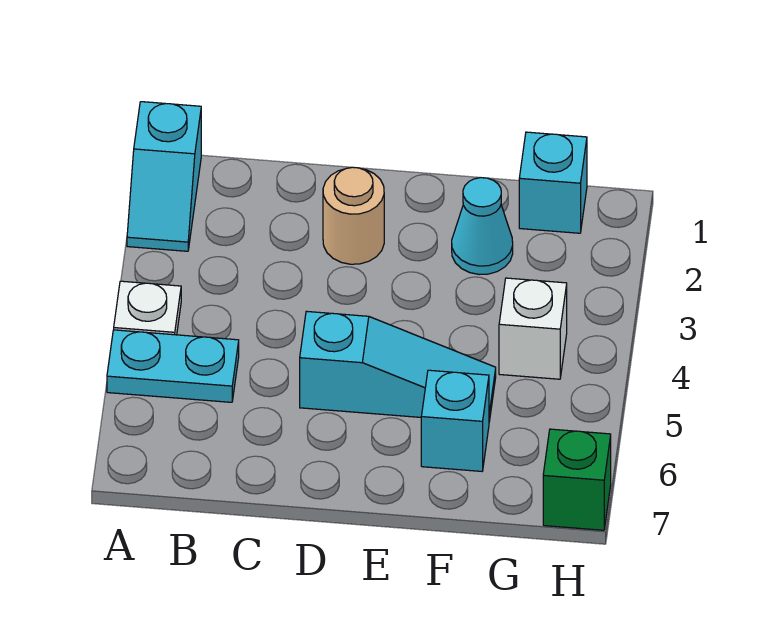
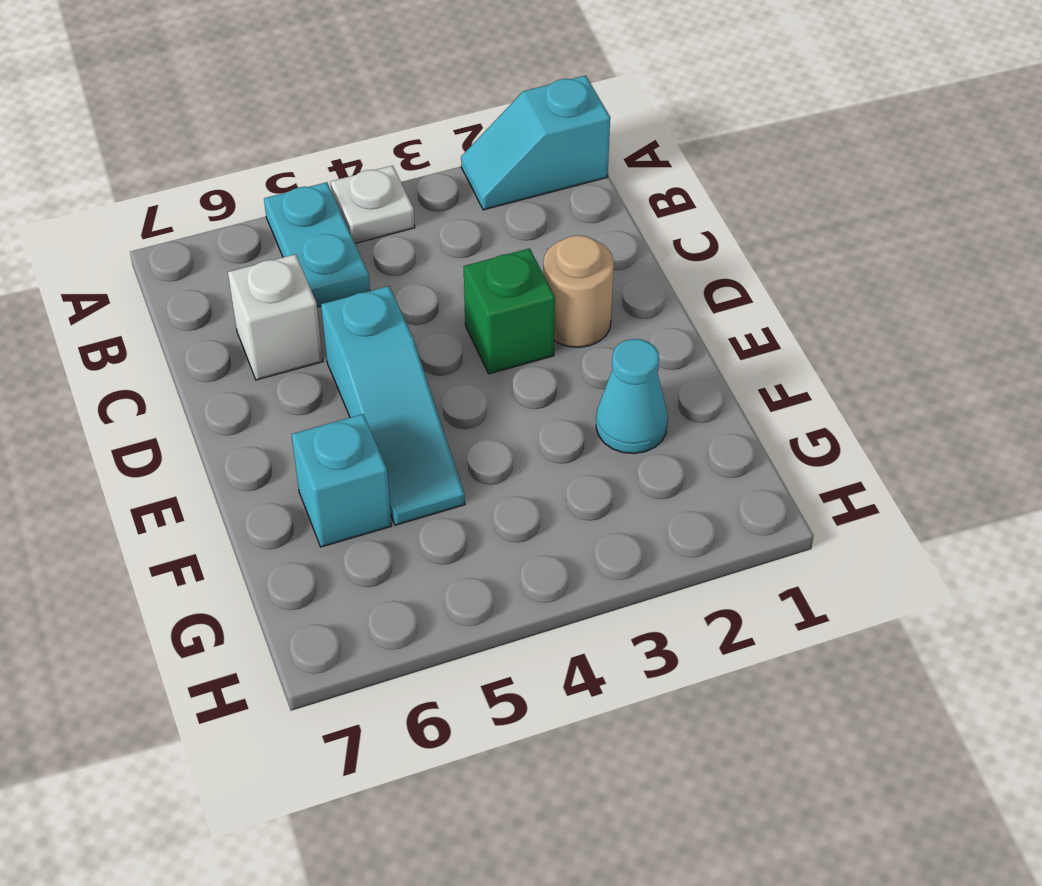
cyan 1x1 brick [519,132,587,233] -> none
white 1x1 brick [499,278,567,379] -> white 1x1 brick moved to [228,254,323,380]
green 1x1 brick [543,429,611,530] -> green 1x1 brick moved to [463,248,555,374]

